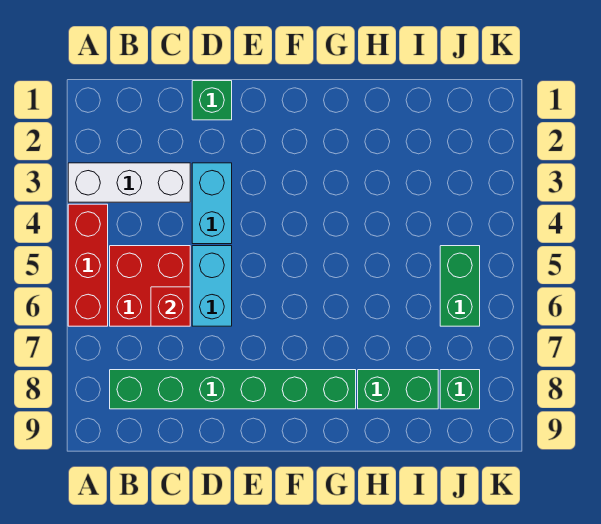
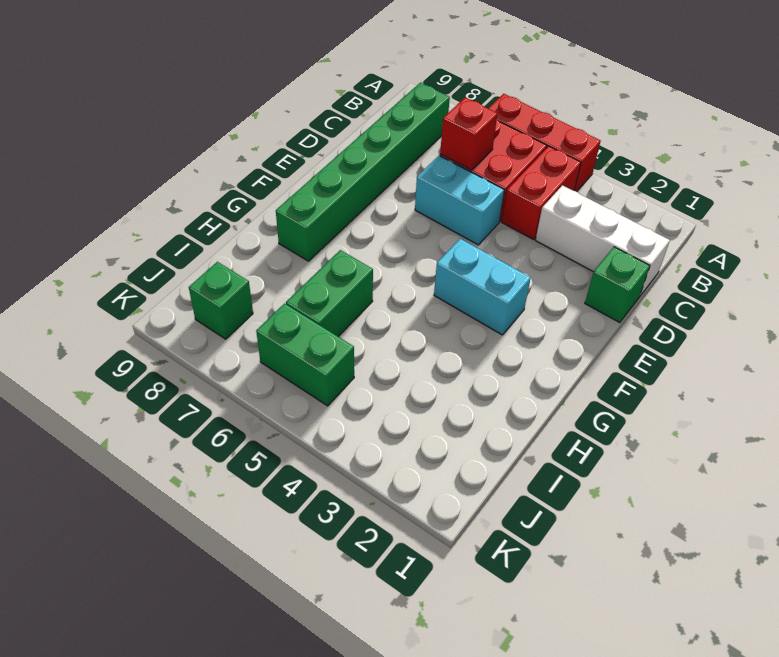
white 1x3 brick [68,163,190,202] -> white 1x3 brick turned to [535,185,670,296]
none -> red 1x2 brick [502,146,581,240]
cyan 1x2 brick [192,163,232,244] -> cyan 1x2 brick moved to [434,239,531,335]
green 1x2 brick [358,370,438,409] -> green 1x2 brick moved to [286,250,373,336]

